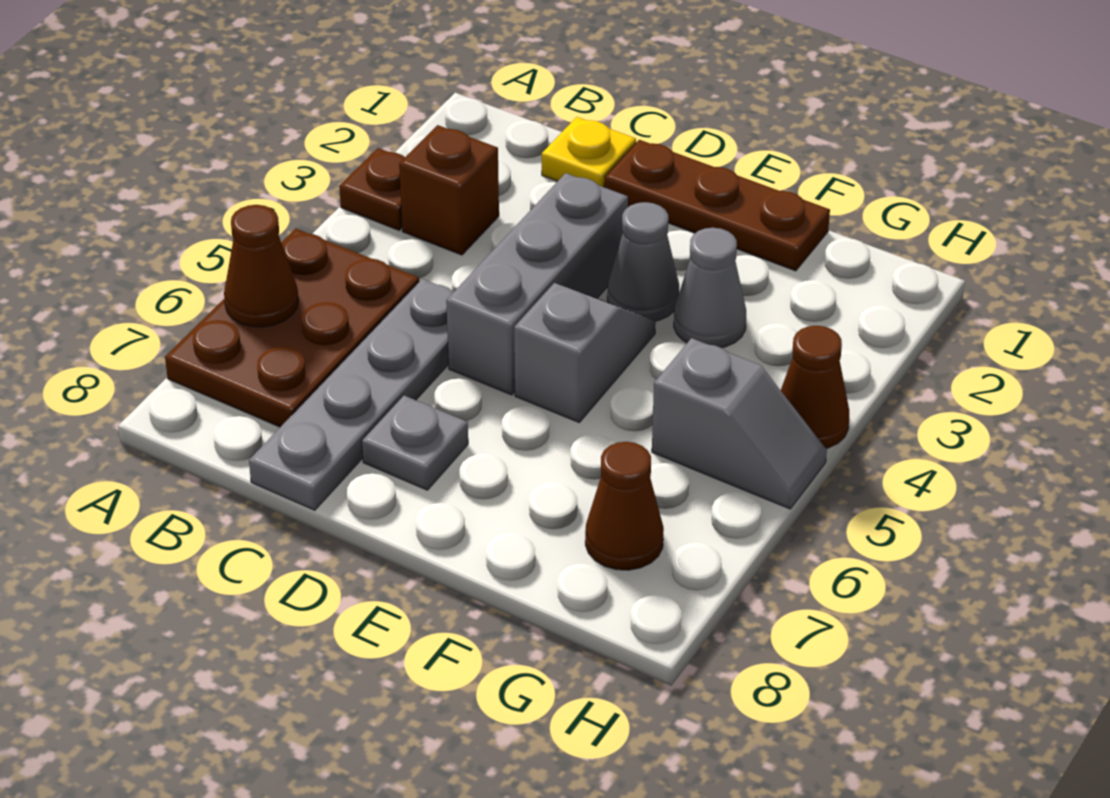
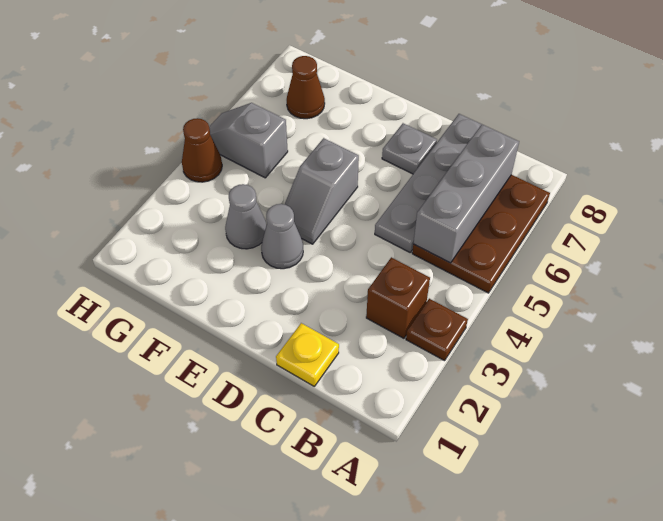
brown 1x1 cone [224,205,299,327] -> none
brown 1x3 plate [604,140,830,271] -> none
grey 1x3 brick [446,173,628,395] -> grey 1x3 brick moved to [413,125,519,263]

